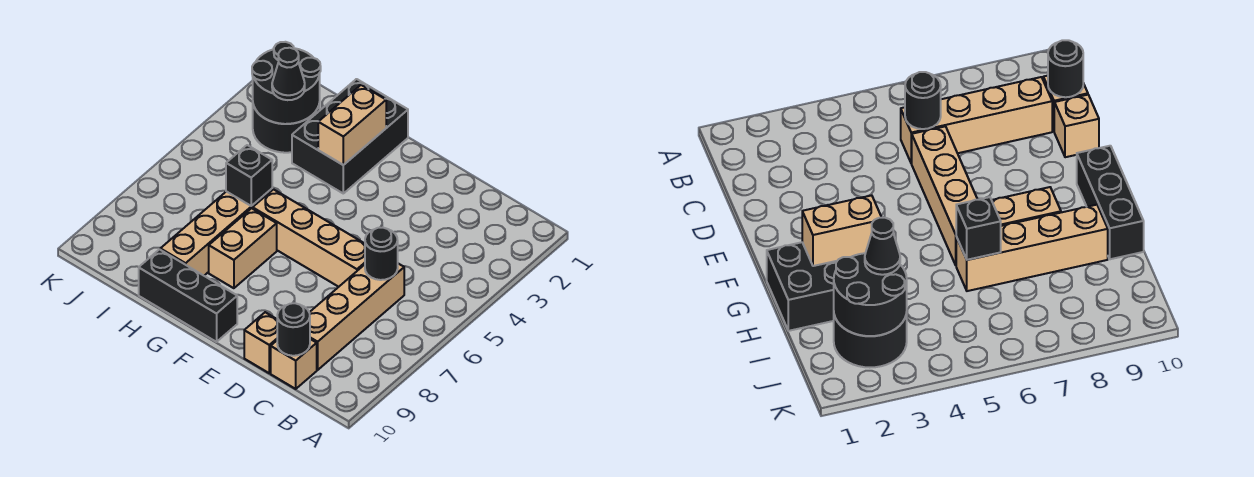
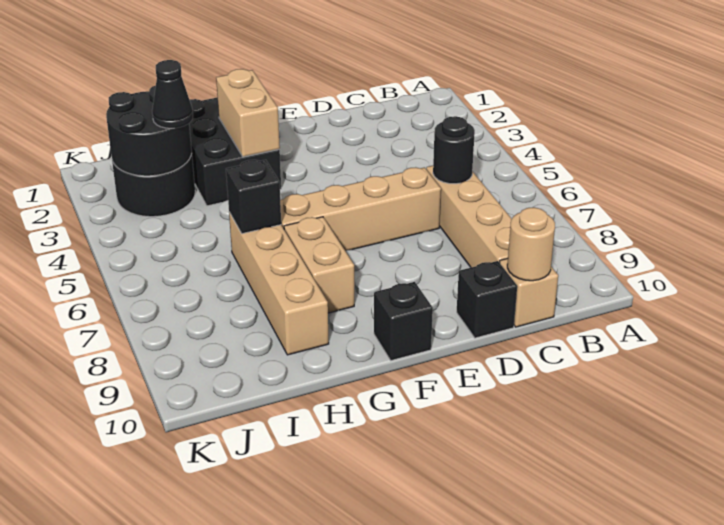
black 1x1 round brick [277,303,310,356] -> tan 1x1 round brick [507,207,555,281]
tan 1x1 brick [244,312,277,373] -> black 1x1 brick [457,261,517,338]
black 1x3 brick [139,249,237,342] -> black 1x1 brick [374,282,433,361]

